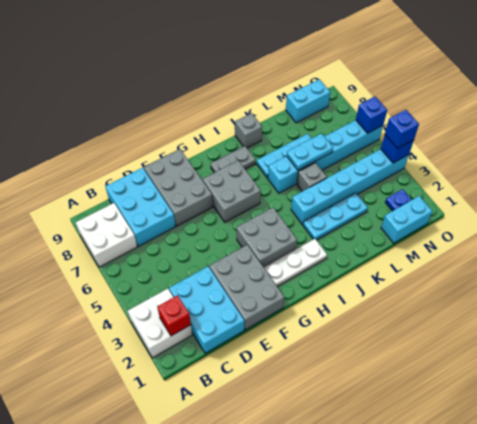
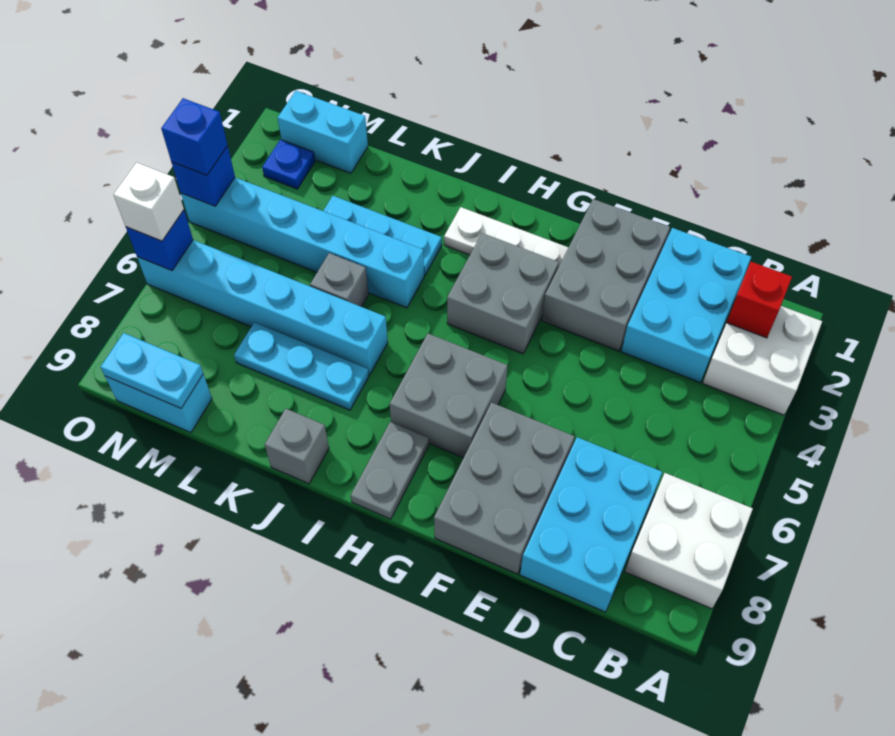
grey 1x2 plate [211,146,255,172] -> grey 1x2 plate turned to [351,422,429,519]
cyan 1x2 plate [287,134,333,170] -> cyan 1x2 plate moved to [101,333,203,408]
none -> white 1x1 brick [114,163,184,241]

